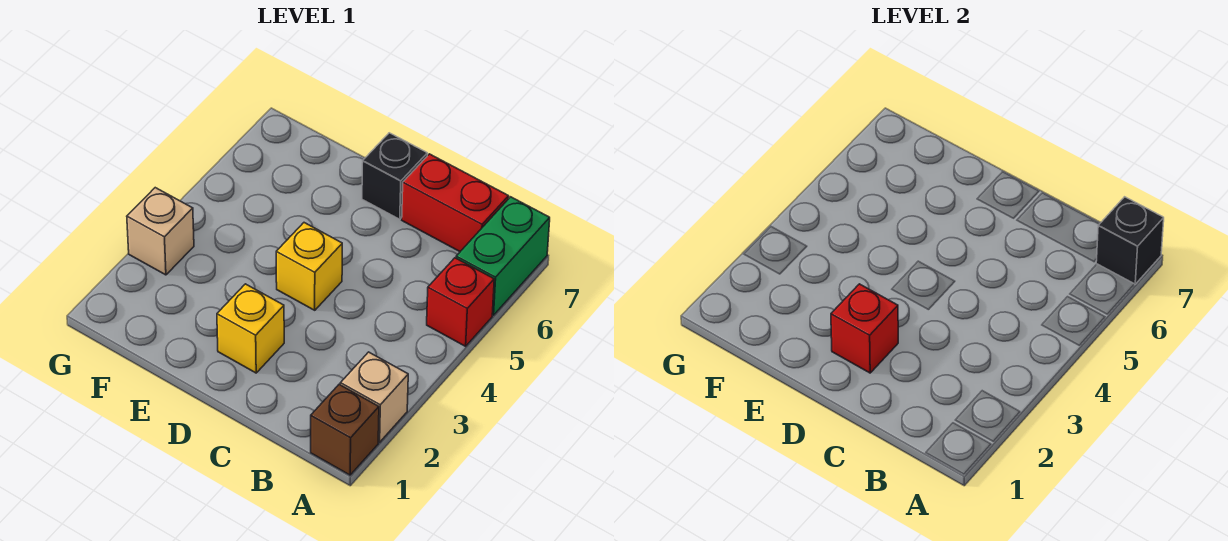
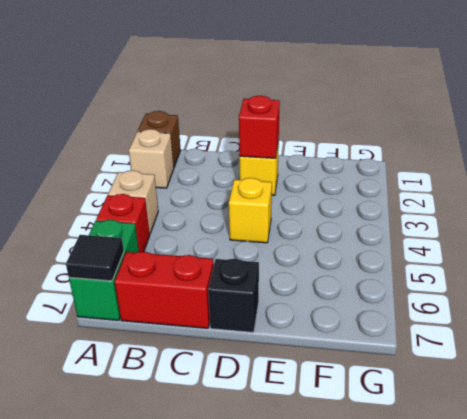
black 1x1 brick [1096,197,1164,284] -> black 1x1 tile [66,235,124,281]
tan 1x1 brick [127,188,194,275] -> tan 1x1 brick moved to [108,170,158,233]

